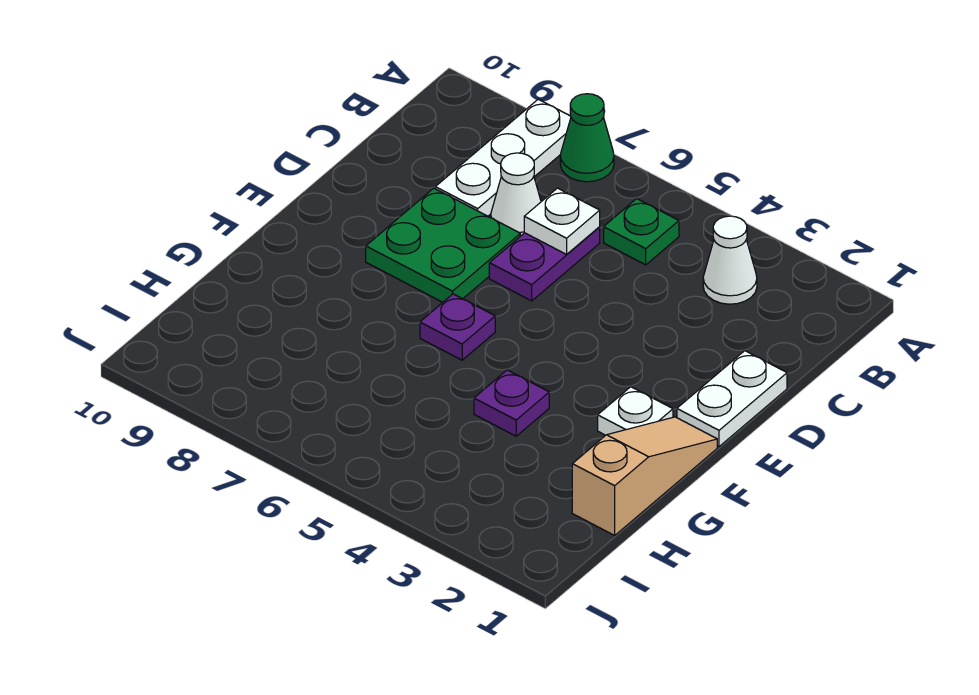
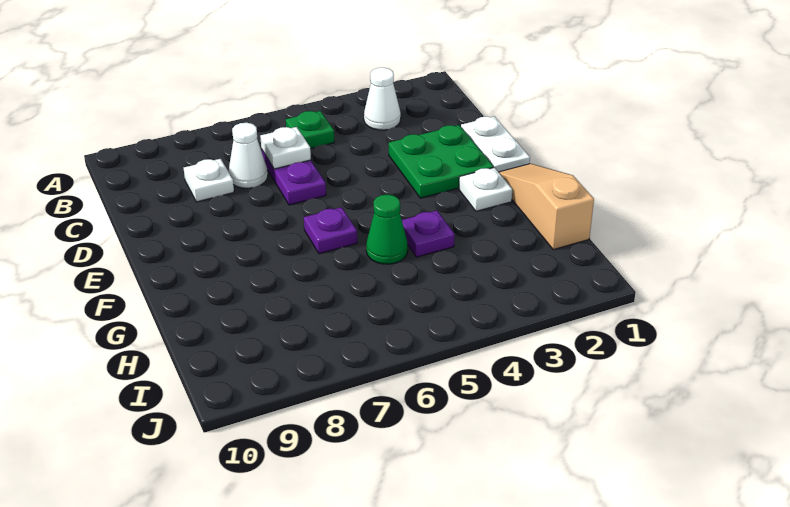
green 1x1 cone [560,94,614,182] -> green 1x1 cone moved to [366,194,408,264]
white 1x3 plate [435,99,571,216] -> white 1x1 plate [184,159,234,202]
green 2x2 plate [366,188,520,302] -> green 2x2 plate moved to [389,125,494,198]

